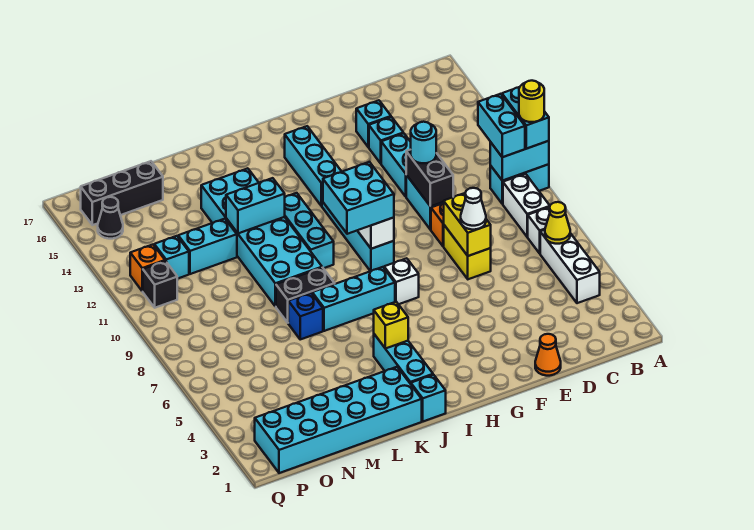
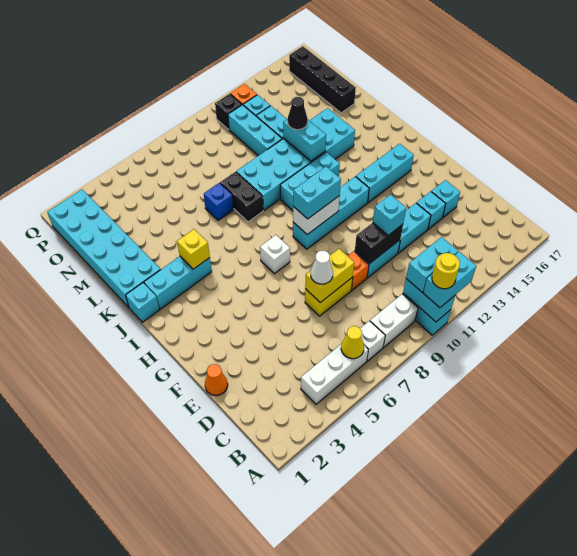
cyan 1x1 round brick [411,122,436,163] -> cyan 1x1 brick [373,195,406,235]
cyan 2x2 brick [323,162,394,234] -> cyan 1x2 brick [293,167,341,219]
cyan 1x3 brick [312,267,395,331] -> cyan 1x3 brick moved to [228,105,282,156]
black 1x3 brick [81,161,163,225] -> black 1x4 brick [289,46,356,113]
black 1x1 cone [98,197,123,239] -> black 1x1 cone moved to [288,97,308,130]

